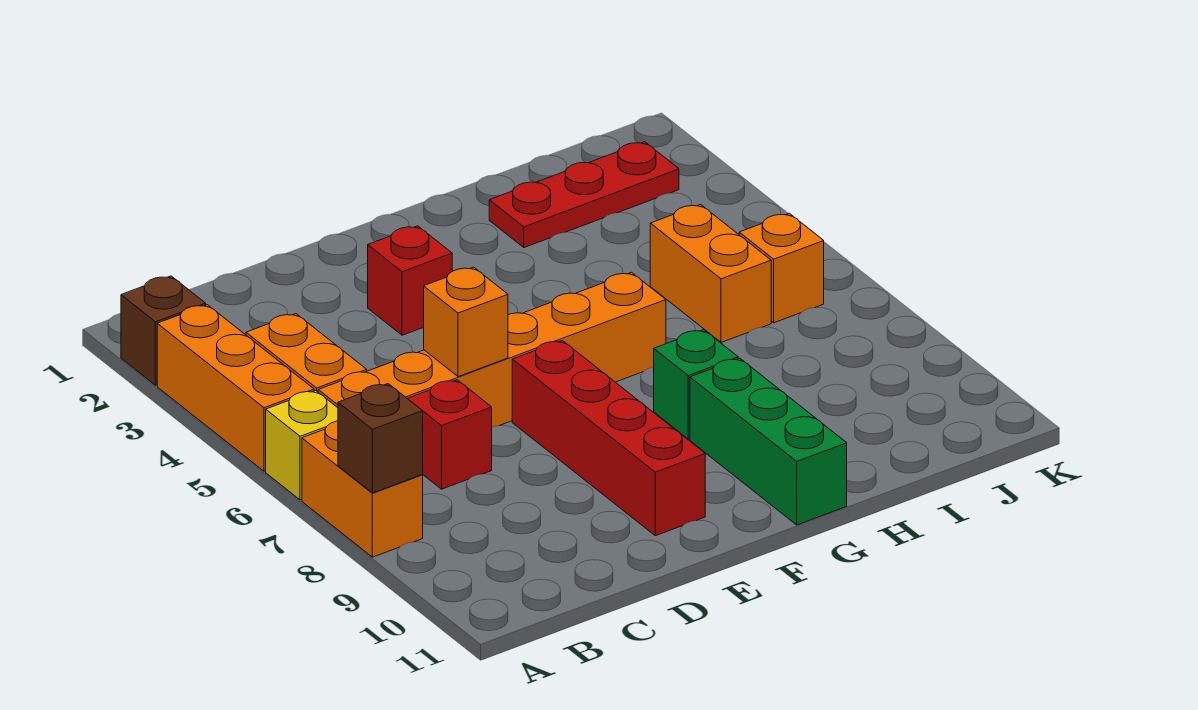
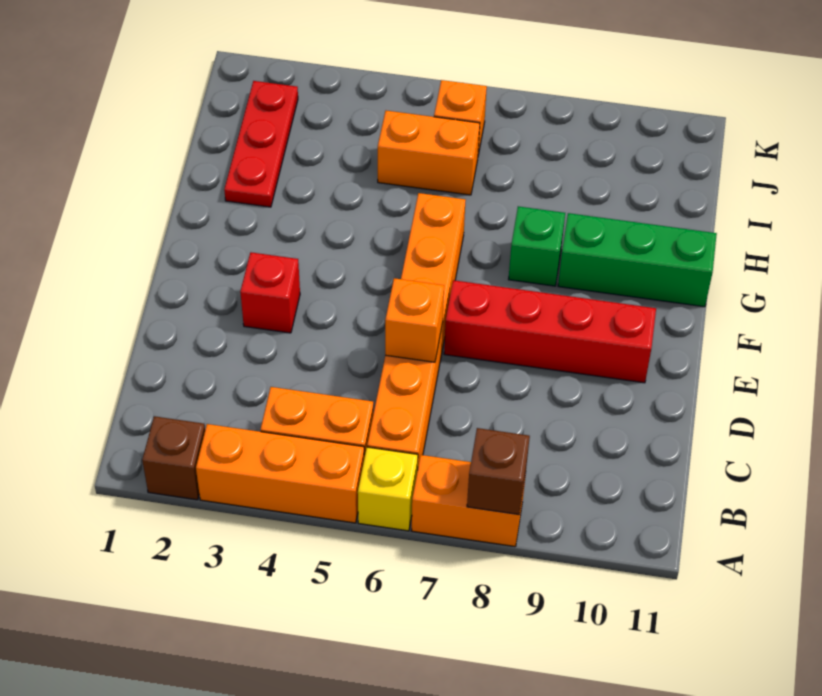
red 1x1 brick [407,380,492,489] -> none

